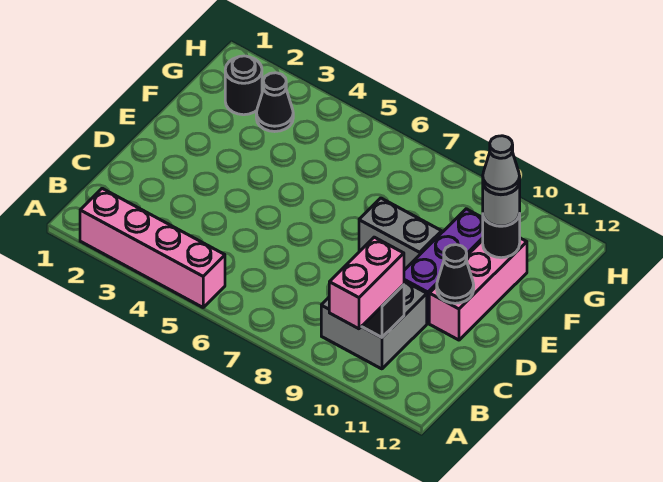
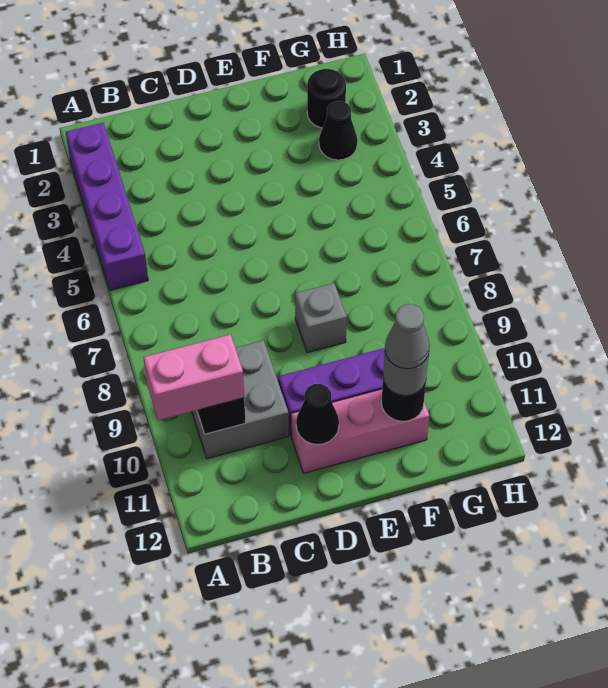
pink 1x4 brick [80,188,225,307] -> purple 1x4 brick [66,123,148,290]
grey 1x2 brick [359,198,442,270] -> grey 1x1 brick [295,283,347,353]

